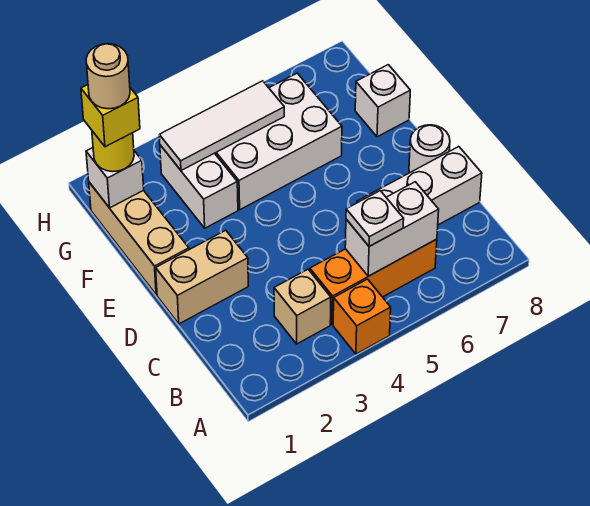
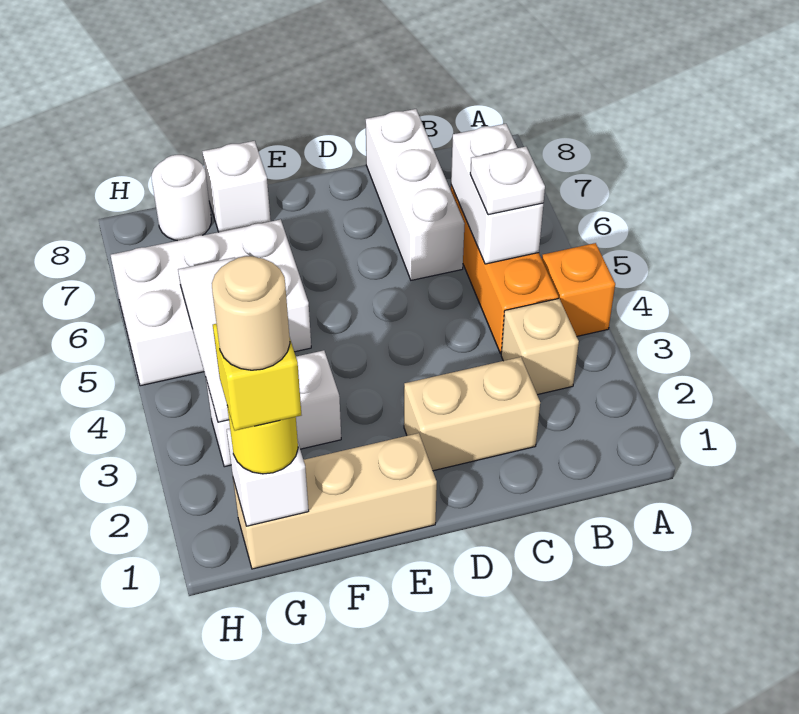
tan 1x2 brick [156,230,248,324] -> tan 1x2 brick turned to [404,357,540,471]
white 1x1 round brick [409,125,450,173] -> white 1x1 round brick moved to [152,155,211,241]
white 2x3 brick [215,73,342,210] -> white 2x3 brick turned to [111,219,311,386]

